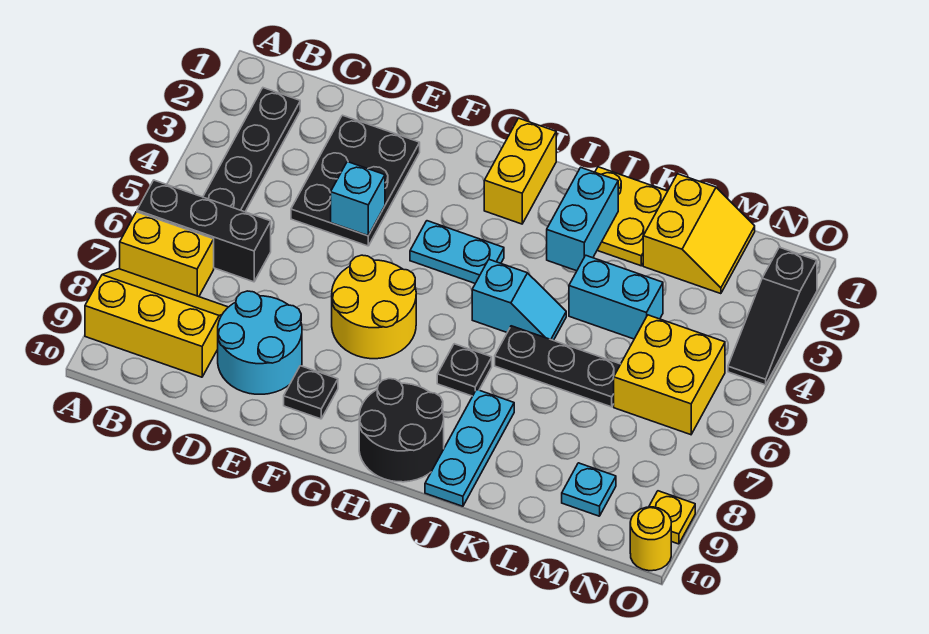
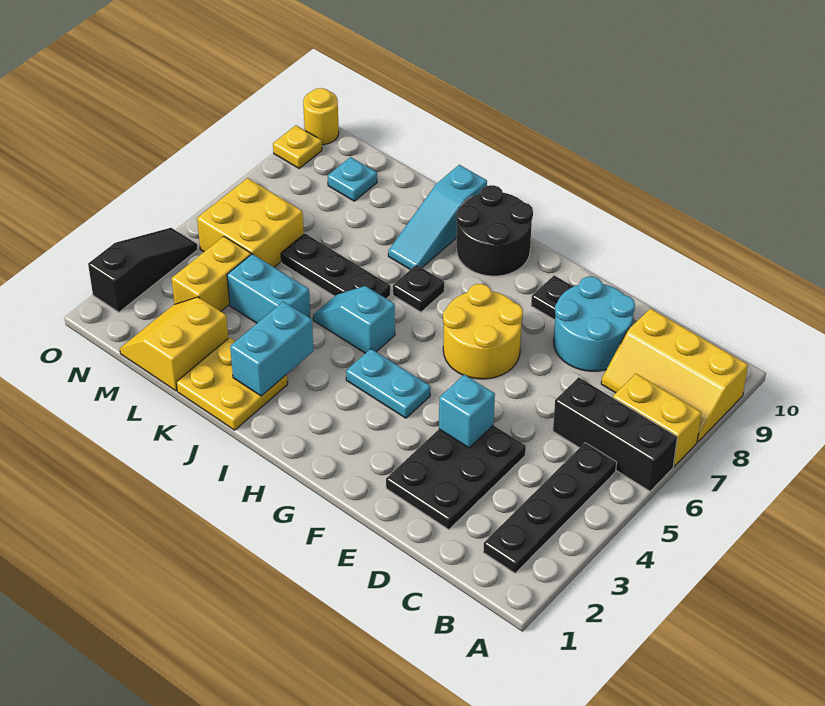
yellow 1x2 brick [484,118,556,224] -> yellow 1x2 brick moved to [172,236,251,311]
cyan 1x3 plate [425,390,514,506] -> cyan 1x3 slope [388,165,487,270]

